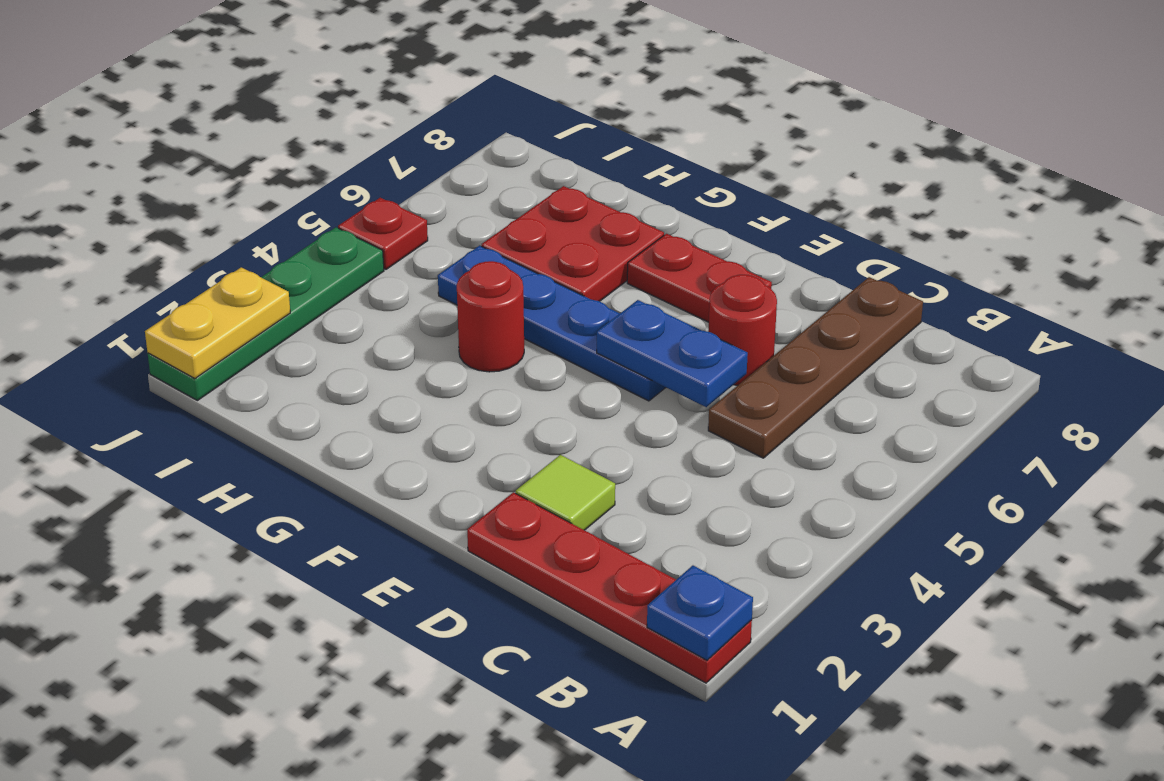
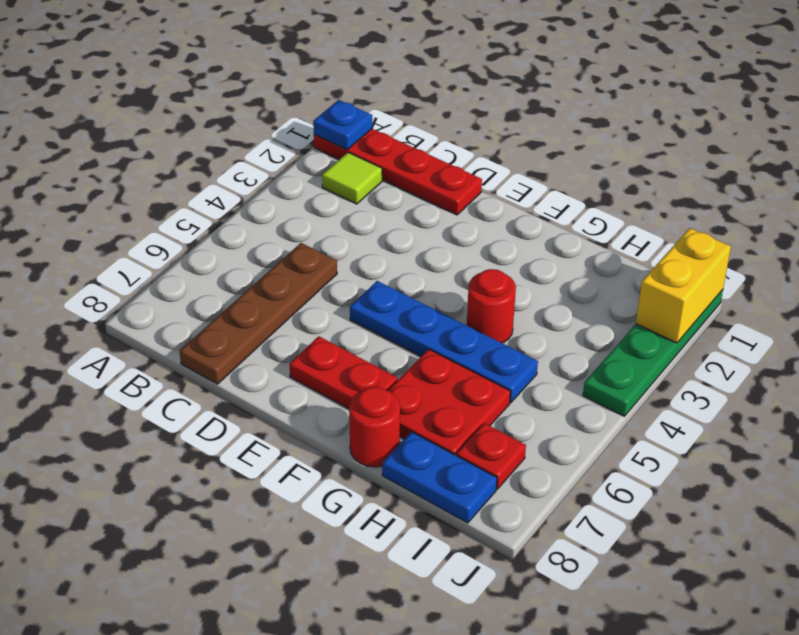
lime 1x1 tile [516,455,615,530] -> lime 1x1 tile moved to [322,153,382,204]
blue 1x2 plate [597,300,748,407] -> blue 1x2 plate moved to [382,432,497,523]
red 1x1 round brick [708,275,777,385] -> red 1x1 round brick moved to [349,387,400,467]
yellow 1x2 plate [145,267,290,379] -> yellow 1x2 brick [636,228,731,343]
red 1x1 plate [338,198,428,269] -> red 1x1 plate moved to [456,423,526,489]

